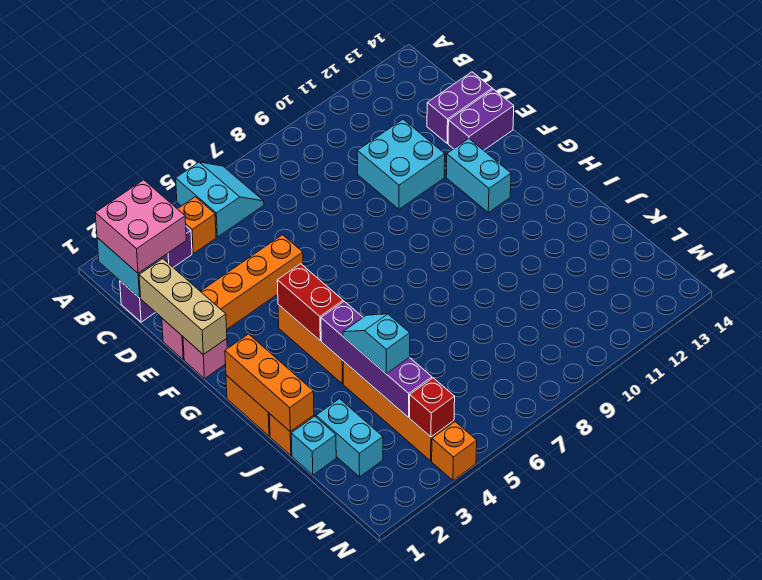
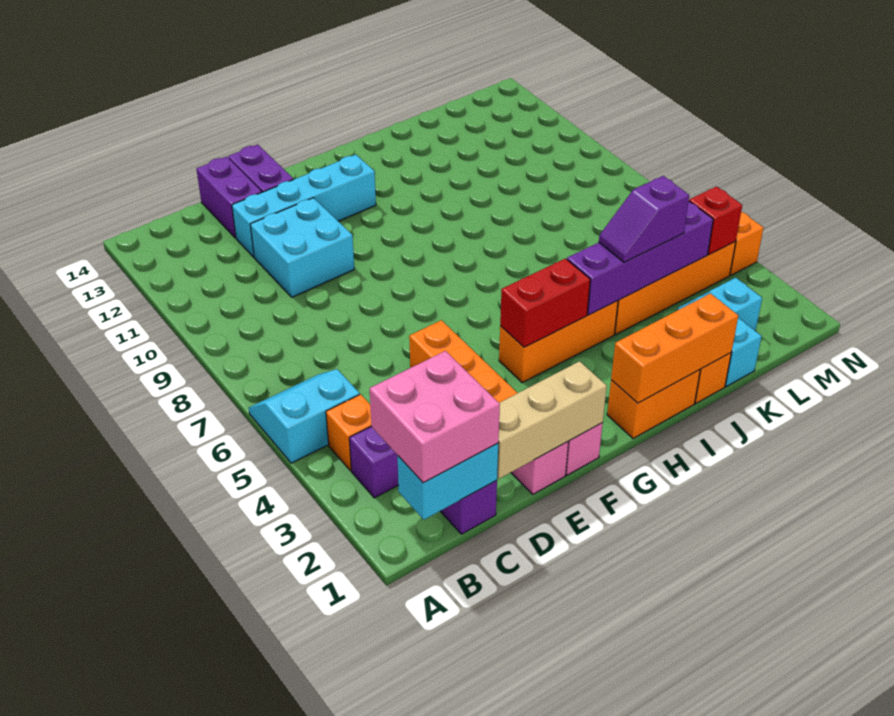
cyan 1x2 brick [446,139,511,213] -> cyan 1x4 brick [232,155,376,257]
cyan 1x2 slope [343,314,410,374] -> purple 1x2 slope [599,176,689,262]

